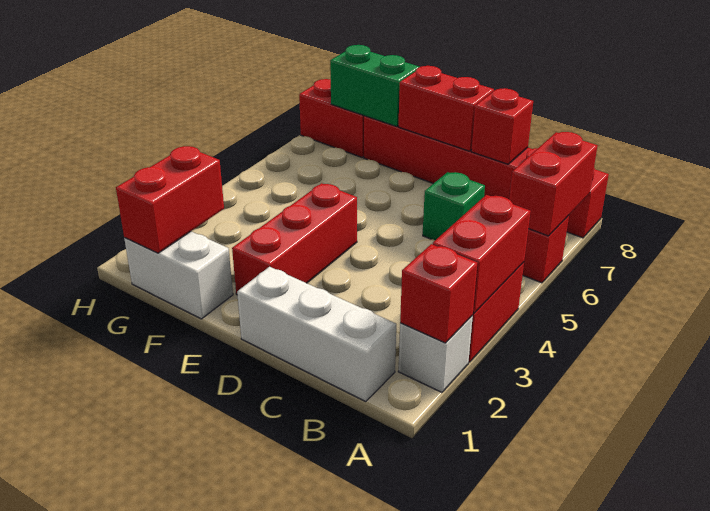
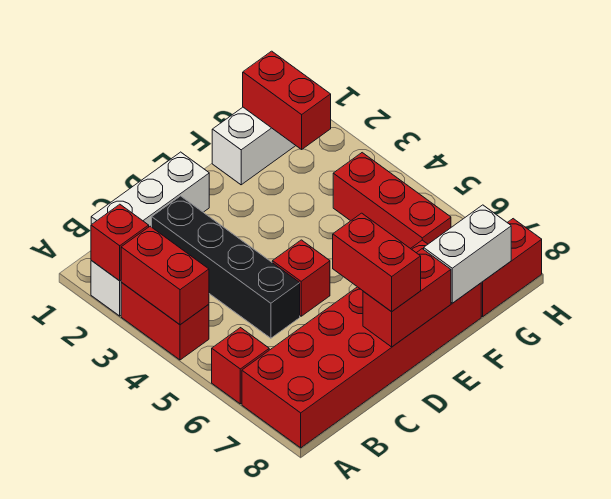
red 1x2 brick [509,132,597,236] -> red 1x2 brick moved to [333,213,421,312]
red 1x6 brick [364,116,609,238] -> red 2x6 brick [242,240,481,448]
none -> black 1x4 brick [152,196,300,338]
green 1x1 brick [423,172,485,240] -> none
red 1x1 brick [471,88,533,164] -> red 1x1 brick moved to [272,240,330,316]
red 1x3 brick [232,183,357,294] -> red 1x3 brick moved to [333,153,451,249]
green 1x2 brick [330,45,419,126] -> white 1x2 brick [424,205,511,303]

